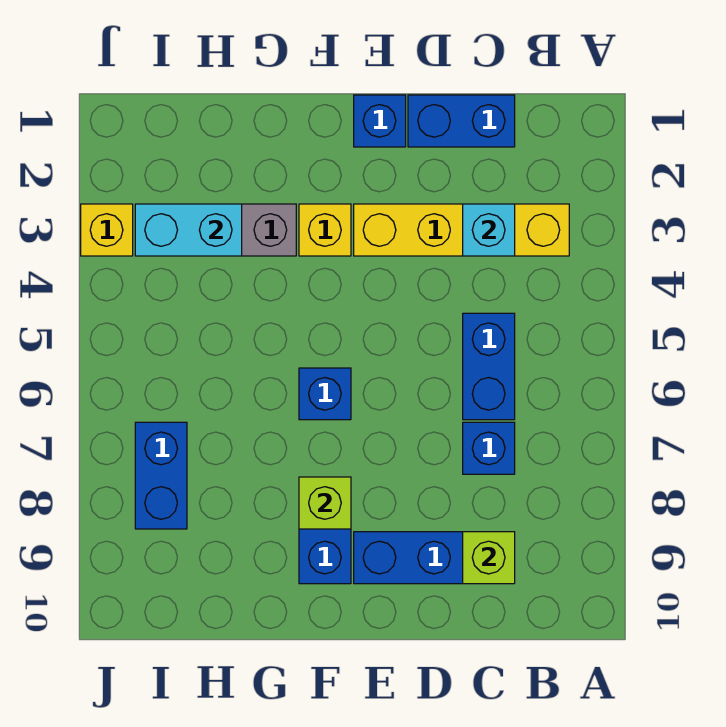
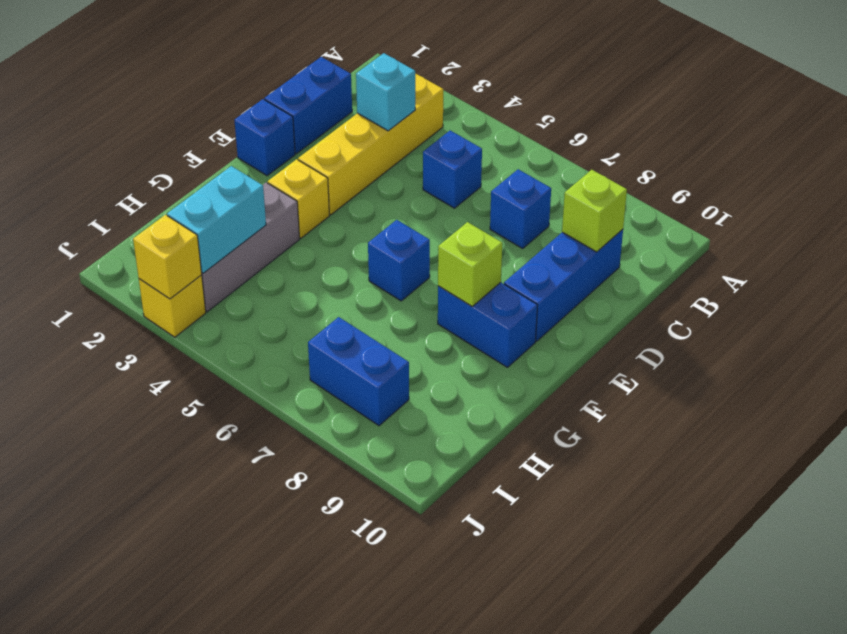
blue 1x2 brick [463,313,515,420] -> blue 1x1 brick [423,131,482,208]
none -> yellow 1x1 brick [133,215,202,299]

